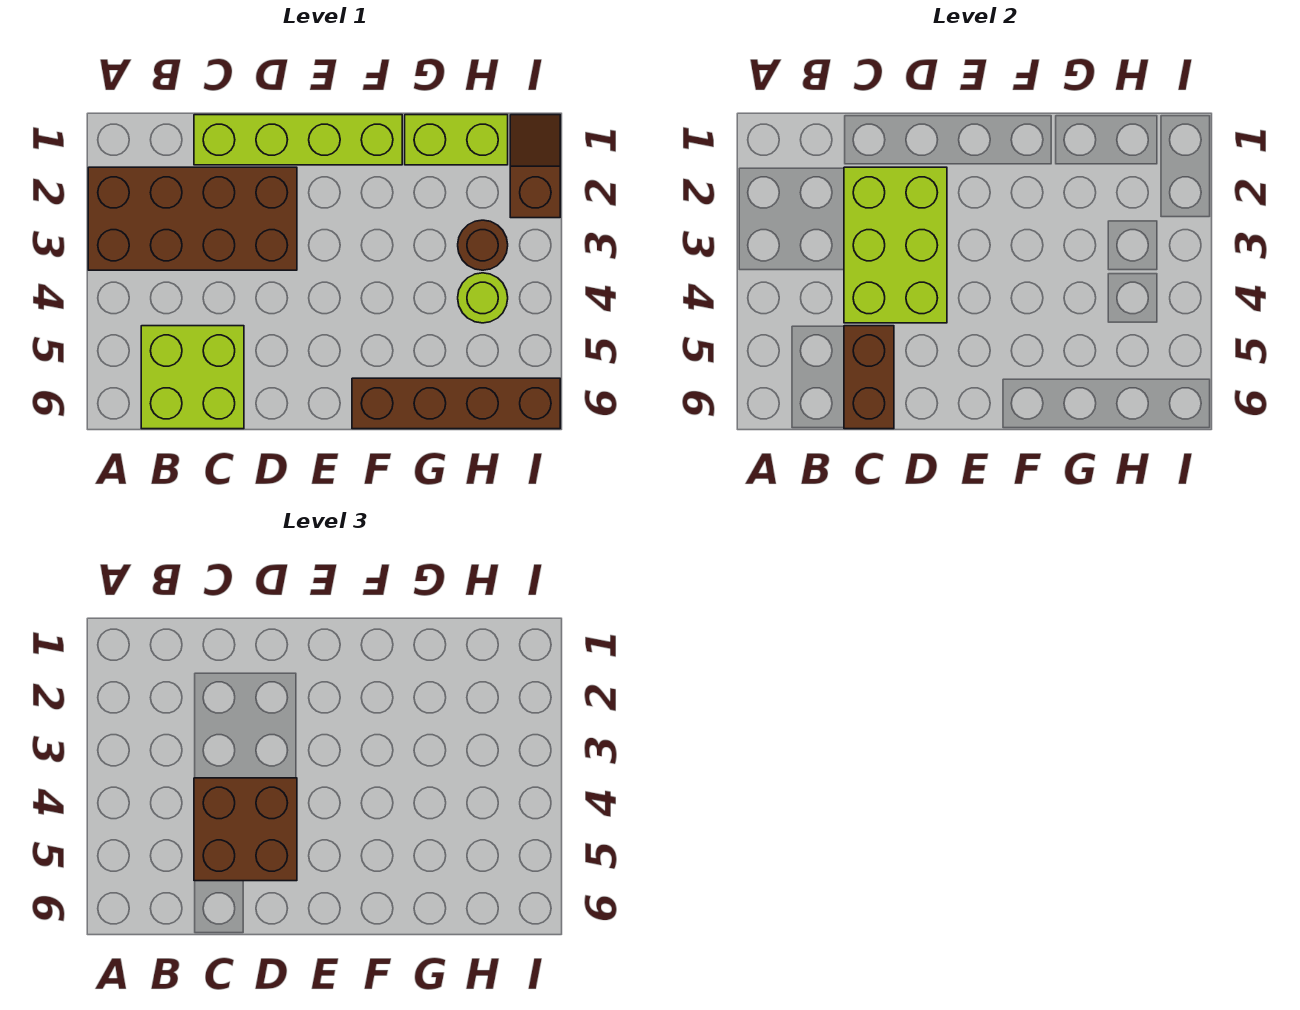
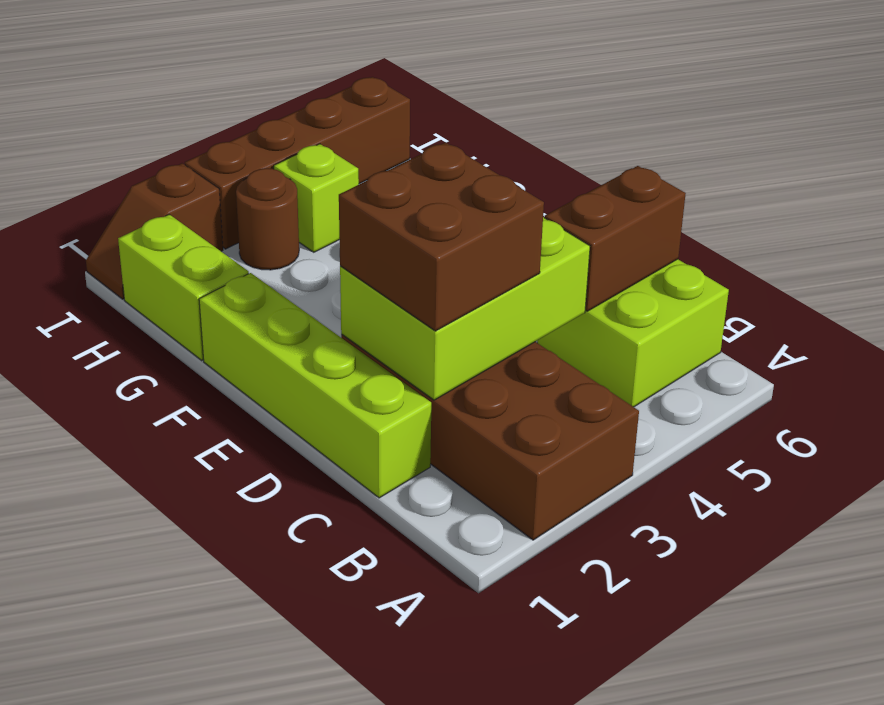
brown 2x2 brick [194,778,297,881] -> brown 2x2 brick moved to [339,142,544,331]
brown 1x4 brick [352,378,560,429] -> brown 1x4 brick turned to [185,77,410,249]
lime 1x1 round brick [458,273,508,323] -> lime 1x1 brick [274,144,359,252]

